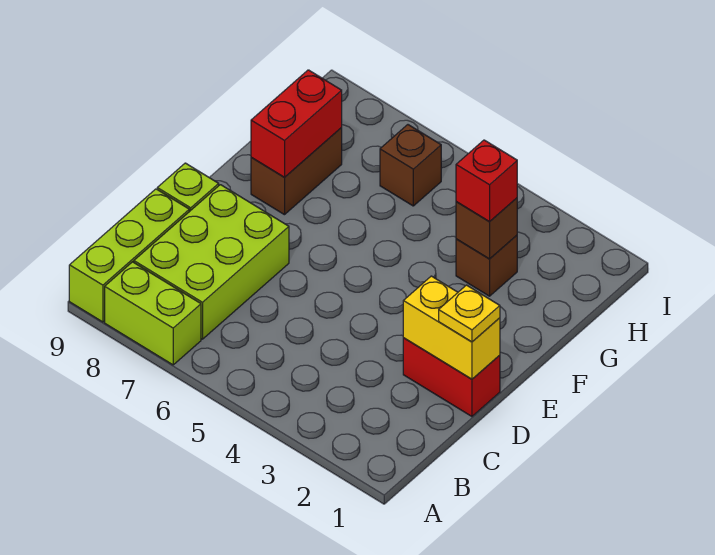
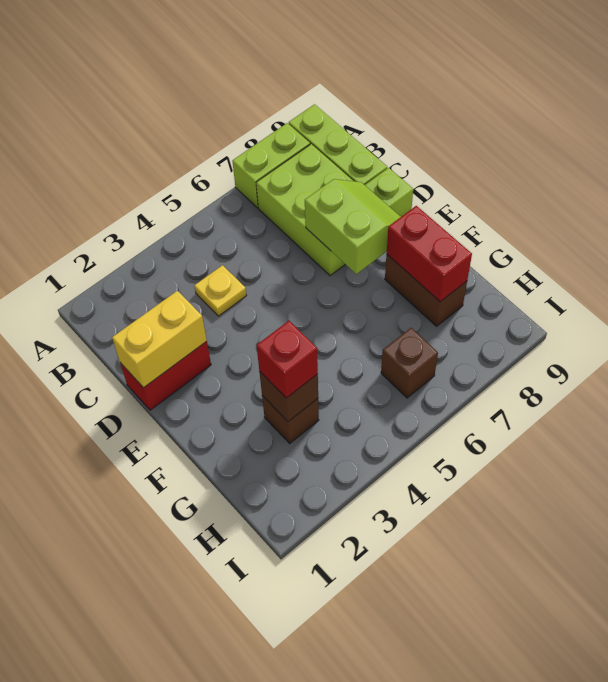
yellow 1x1 plate [439,285,500,342] -> yellow 1x1 plate moved to [194,265,247,316]
none -> lime 2x2 slope [305,179,401,274]

